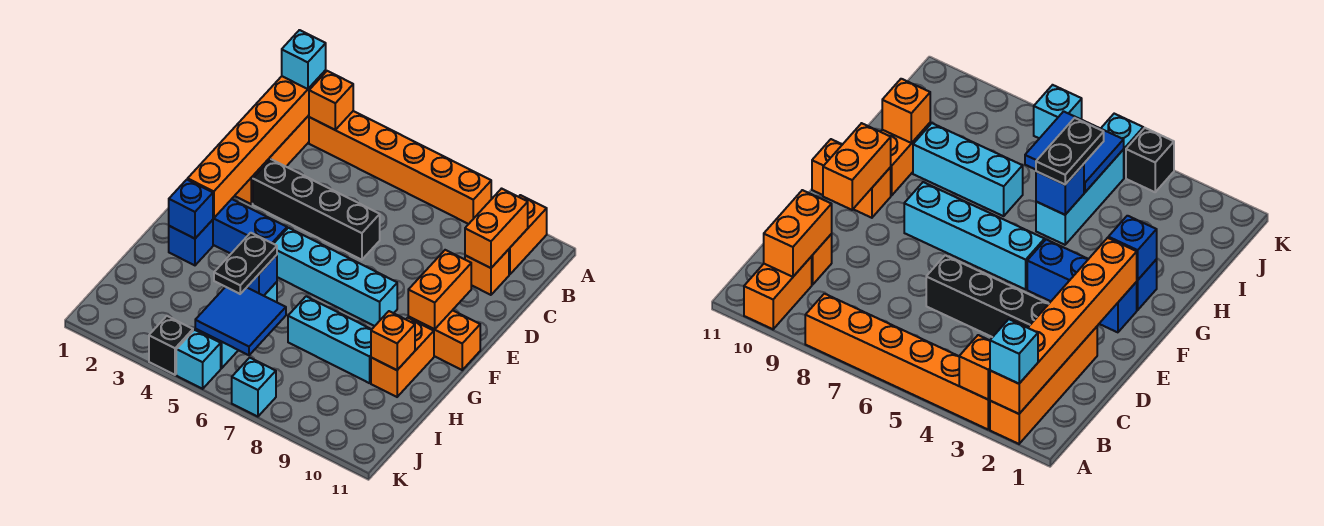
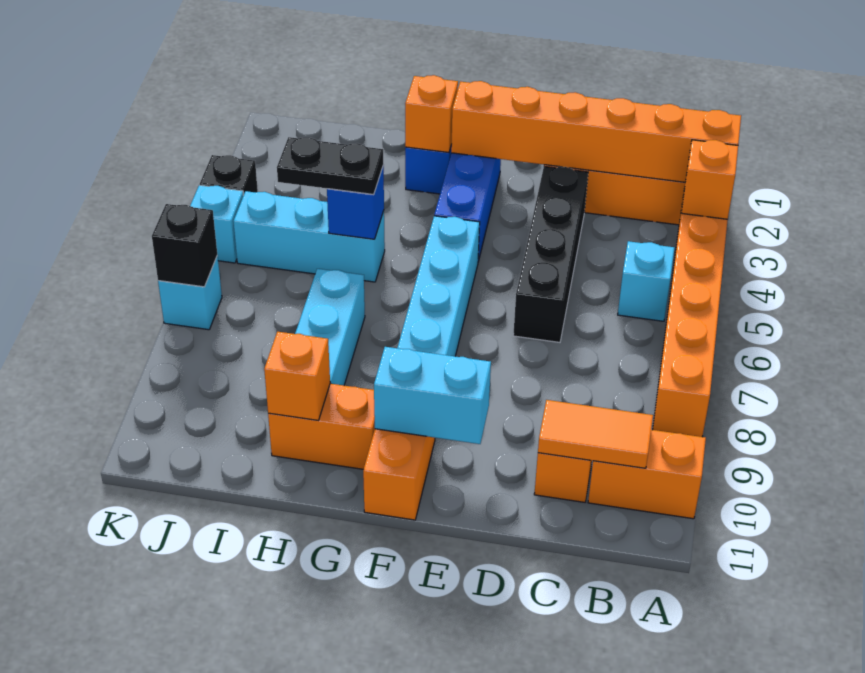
cyan 1x1 brick [282,30,326,89] -> cyan 1x1 brick moved to [618,241,674,321]
orange 1x2 brick [465,189,528,268] -> orange 1x2 tile [538,400,653,468]
orange 1x2 brick [408,250,471,329] -> cyan 1x2 brick [374,347,491,444]
blue 1x1 brick [169,180,213,239] -> orange 1x1 brick [405,75,458,152]
blue 2x2 tile [195,287,286,355] -> none
none -> black 1x1 brick [152,204,217,287]

